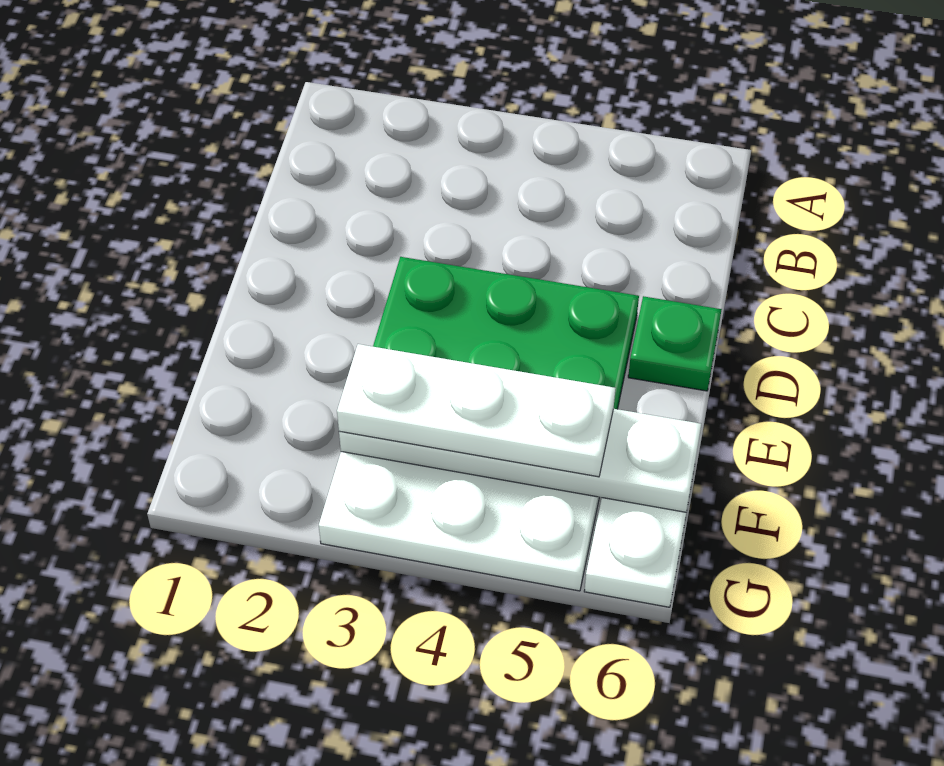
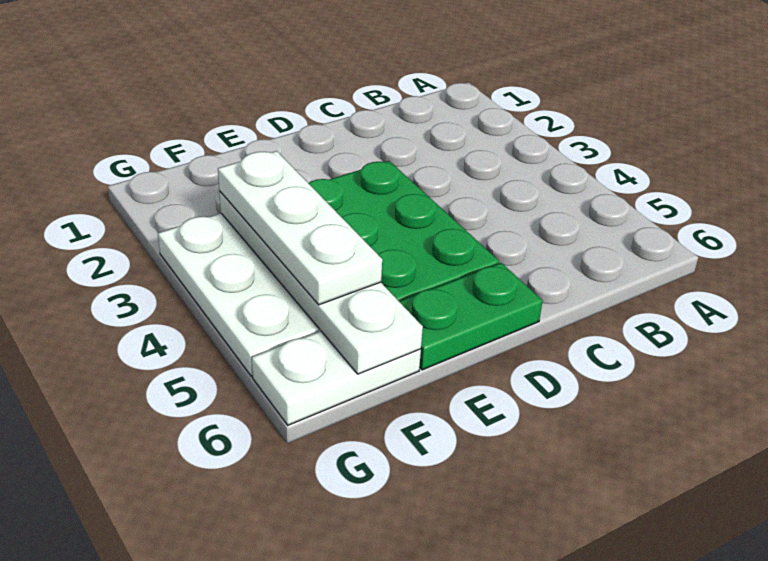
green 1x1 plate [628,296,722,391] -> green 1x2 plate [399,263,543,370]

